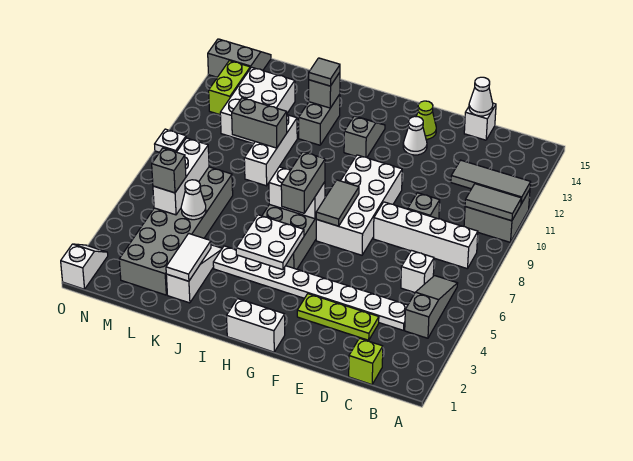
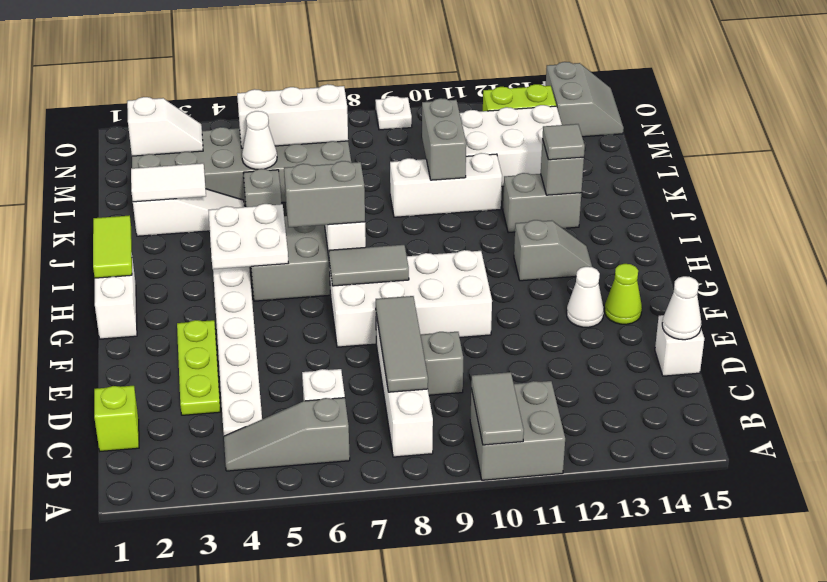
grey 1x3 tile [451,160,531,204] -> grey 1x3 tile moved to [376,296,428,392]
grey 1x3 slope [405,276,458,338] -> grey 1x3 slope turned to [224,398,350,471]
none -> lime 1x2 tile [93,215,132,278]
grey 1x1 brick [152,148,186,193] -> grey 1x1 brick moved to [244,169,281,207]
white 1x2 slope [61,244,108,289] -> white 1x2 slope moved to [127,97,203,156]

